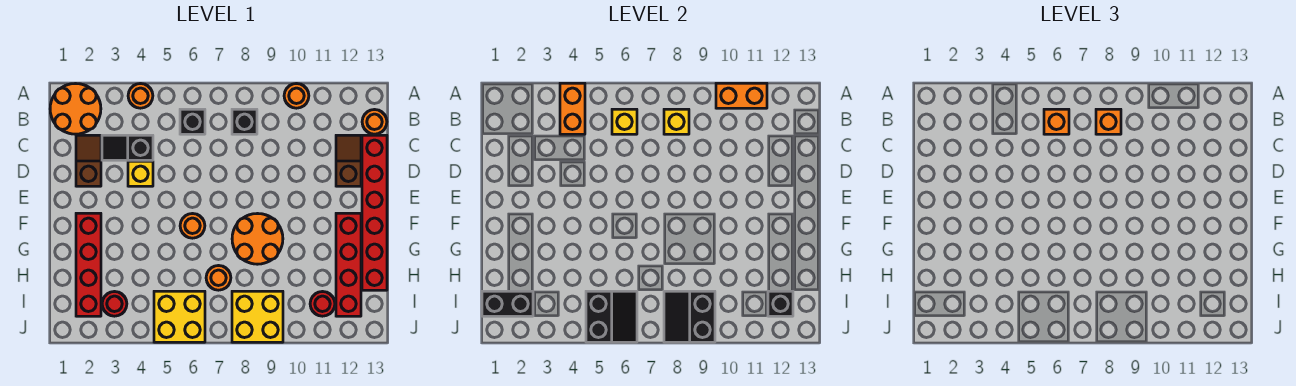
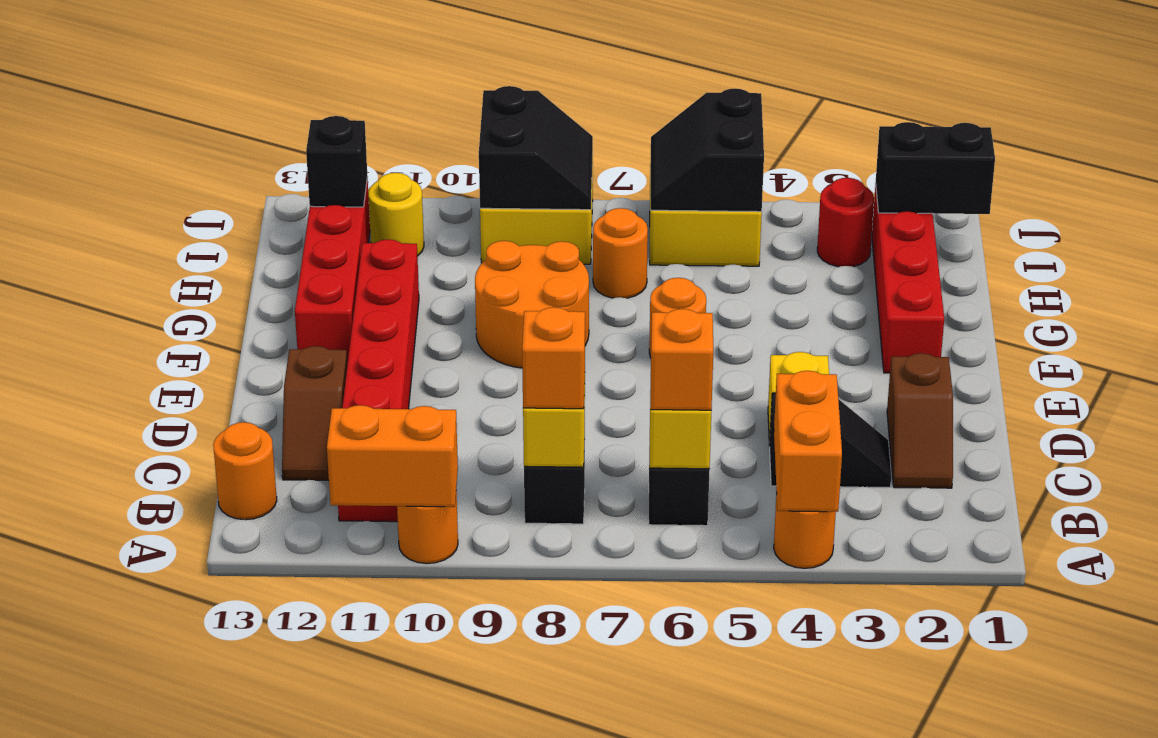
orange 2x2 round brick [50,84,101,134] -> none
red 1x6 brick [362,135,387,290] -> red 1x6 brick moved to [338,239,419,522]
red 1x1 round brick [310,292,335,316] -> yellow 1x1 round brick [368,173,424,256]

